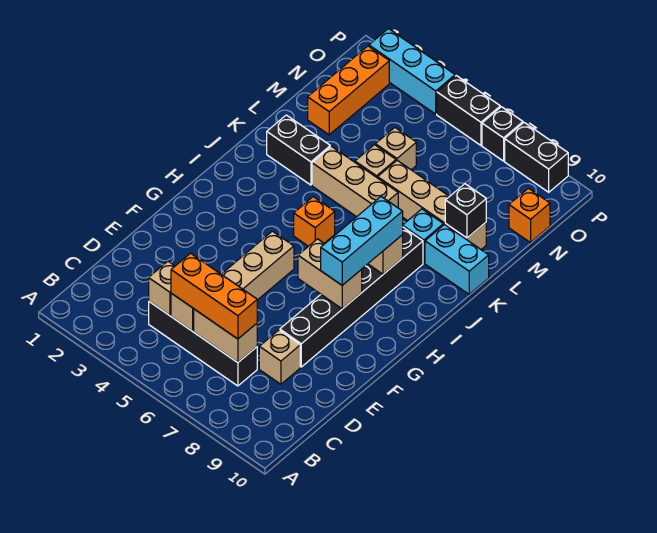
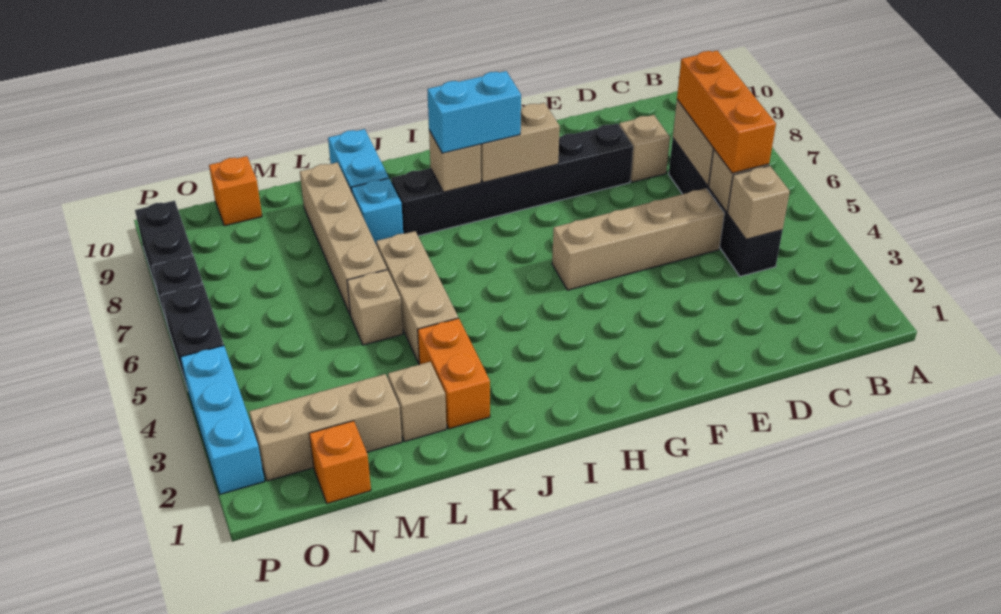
tan 1x2 brick [298,239,362,309] -> tan 1x2 brick turned to [480,103,560,182]
cyan 1x3 brick [321,197,403,285] -> cyan 1x2 brick [427,71,521,153]
orange 1x1 brick [294,197,335,246] -> orange 1x1 brick moved to [309,421,371,504]
black 1x2 brick [267,115,330,185] -> orange 1x2 brick [418,318,490,429]
black 1x1 brick [445,184,486,238] -> none
orange 1x3 brick [308,46,389,135] -> tan 1x3 brick [249,374,402,481]
tan 1x1 brick [375,128,416,170] -> tan 1x1 brick moved to [388,362,446,442]

